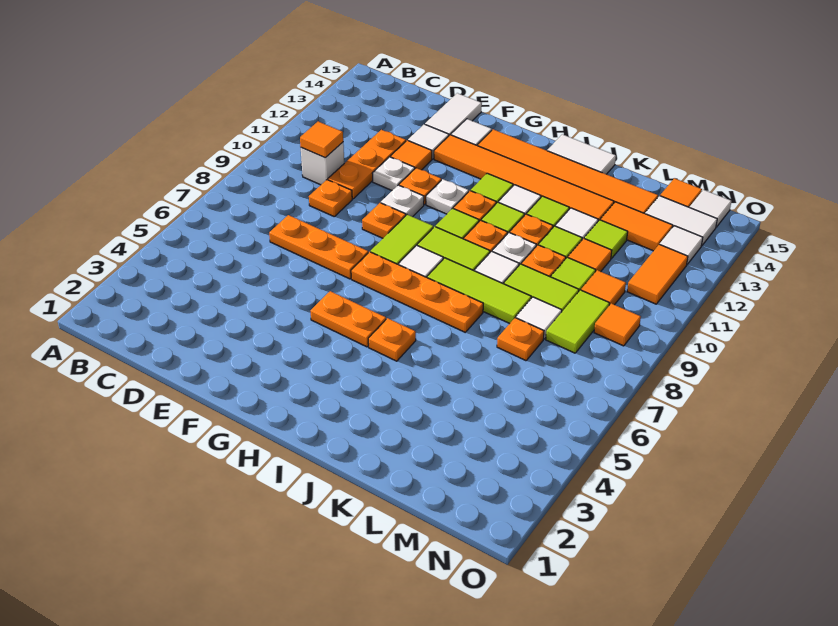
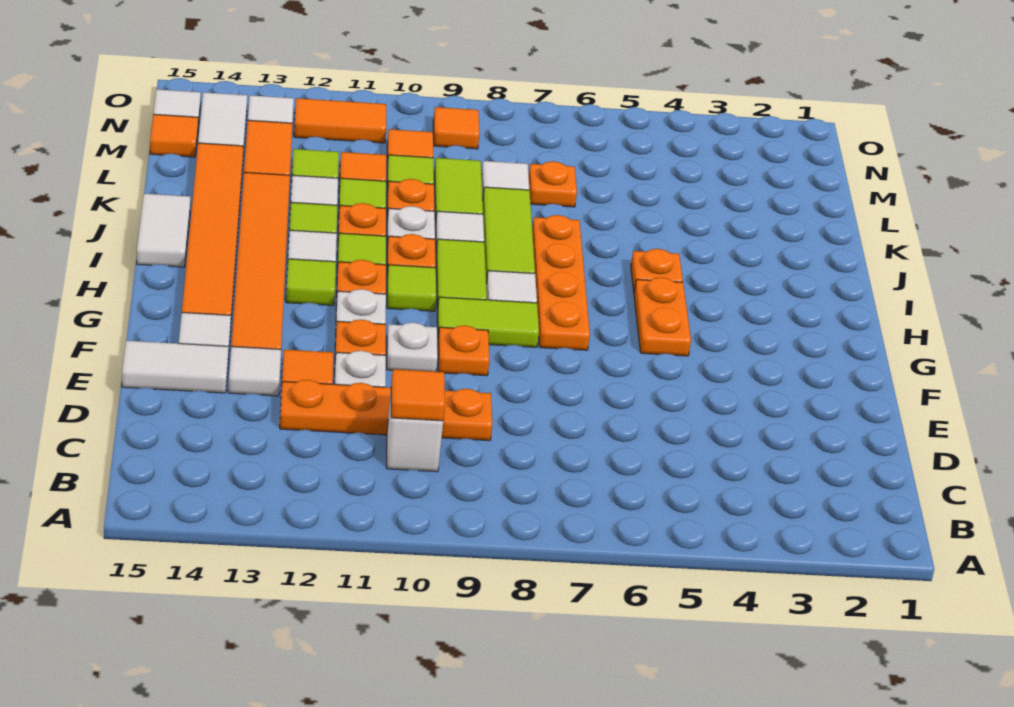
orange 1x3 plate [269,215,368,279] -> none
lime 1x2 tile [546,290,610,353] -> none

